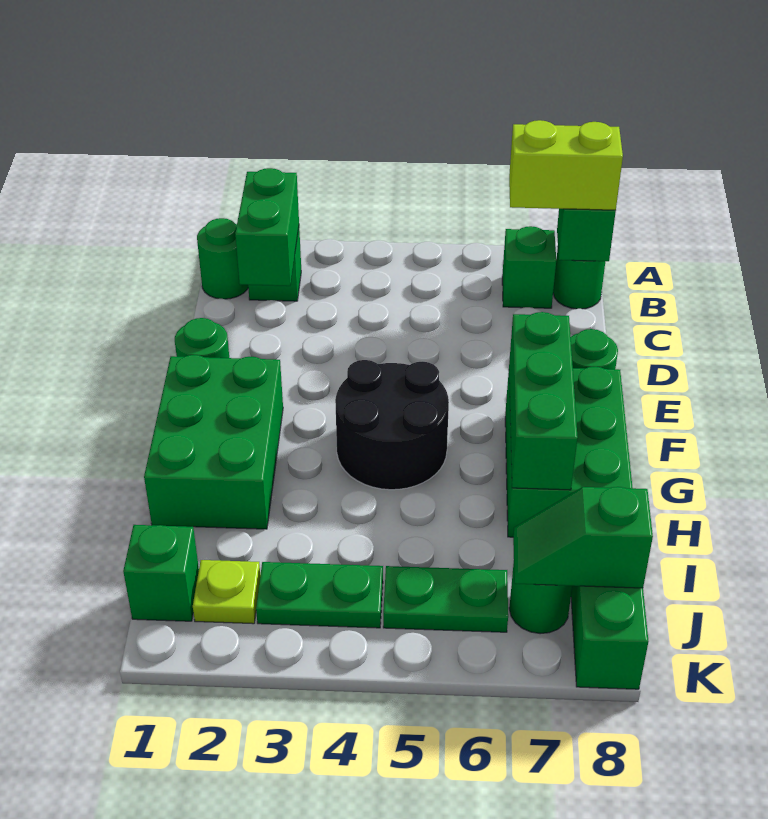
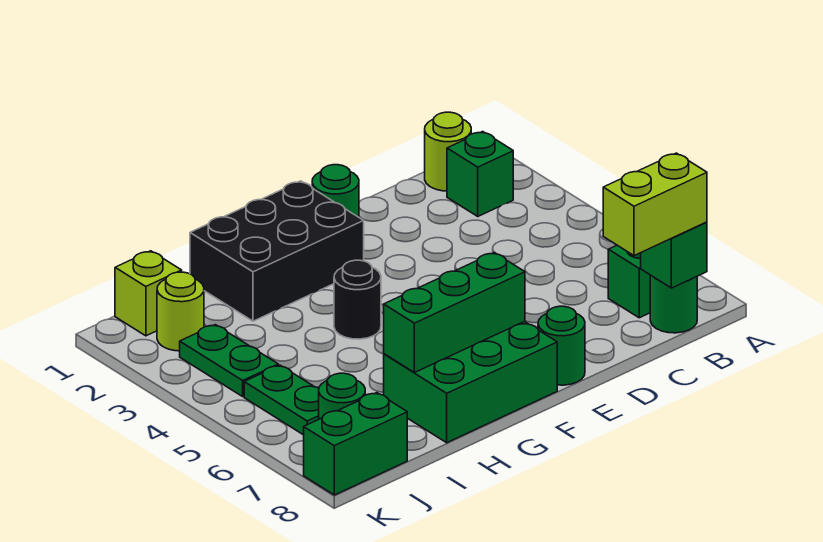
green 1x1 round brick [197,218,248,299] -> lime 1x1 round brick [425,112,471,191]
green 1x2 brick [235,168,299,286] -> none
lime 1x2 brick [509,120,623,210] -> lime 1x2 brick turned to [603,153,707,256]
green 2x3 brick [144,355,283,529] -> black 2x3 brick [190,181,364,321]
black 2x2 round brick [335,360,449,490] -> black 1x1 round brick [334,260,381,339]
green 1x1 brick [123,525,199,621] -> lime 1x1 brick [115,251,182,336]
lime 1x1 plate [193,560,260,624] -> lime 1x1 round brick [157,272,204,351]
green 1x2 slope [513,487,653,588] -> none

